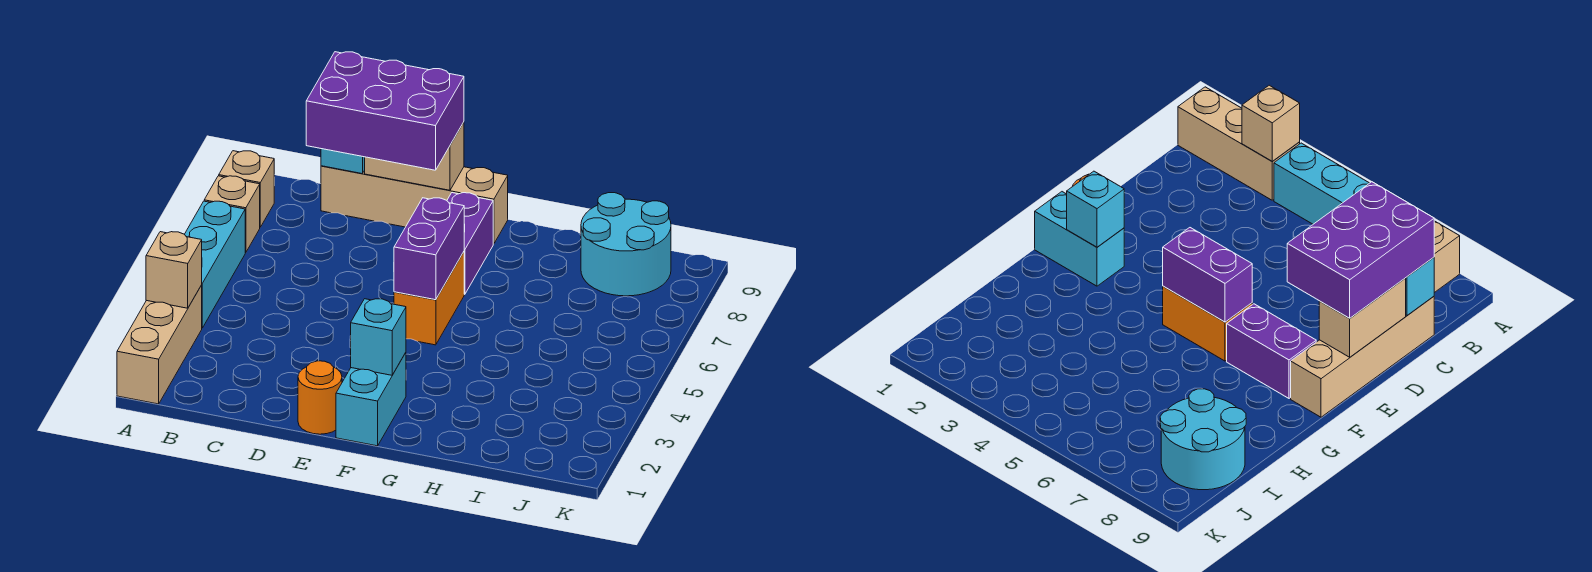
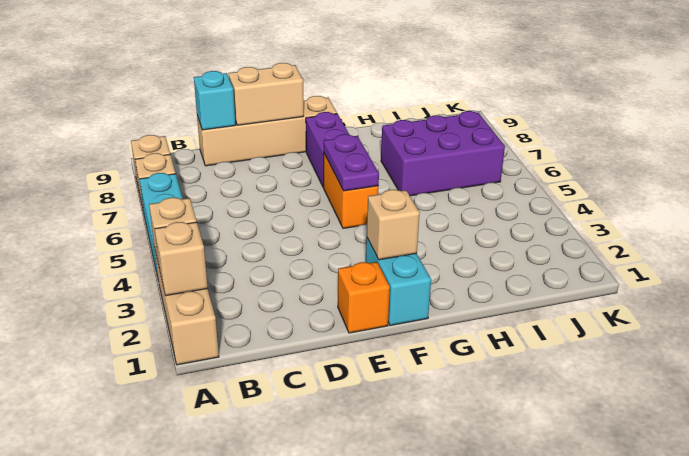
none -> tan 1x1 brick [155,222,208,296]
purple 2x3 brick [306,52,464,170] -> purple 2x3 brick moved to [381,111,505,196]
orange 1x1 round brick [298,361,342,434] -> orange 1x1 brick [338,262,390,333]
cyan 1x1 brick [351,299,406,375] -> tan 1x1 brick [367,190,420,260]
purple 1x2 brick [394,198,464,300] -> purple 1x2 plate [324,134,379,191]
cyan 2x2 round brick [581,193,671,296] -> none

